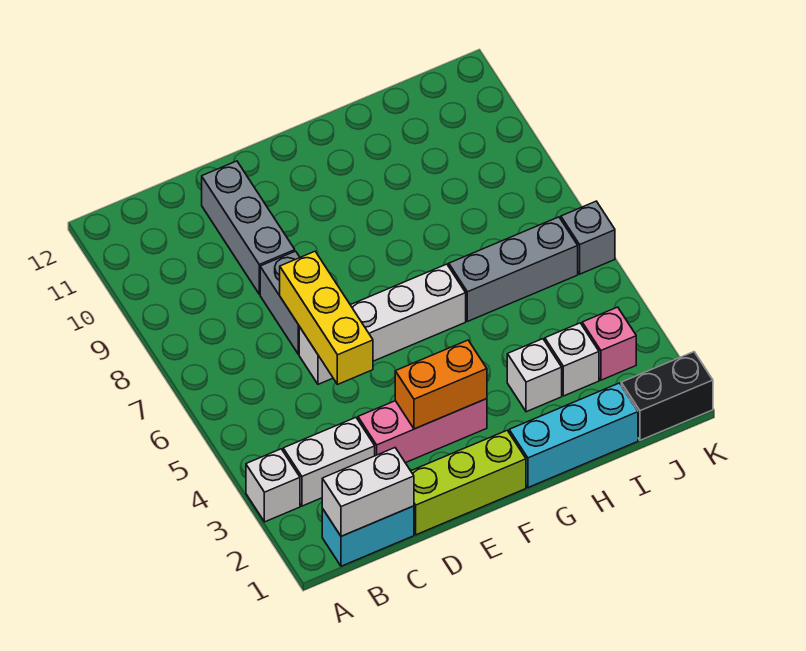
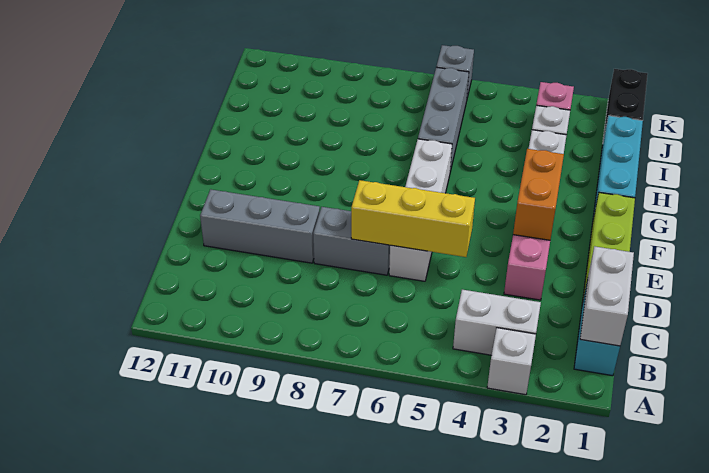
white 1x2 brick [283,418,375,506] -> white 1x2 brick turned to [453,290,541,355]

